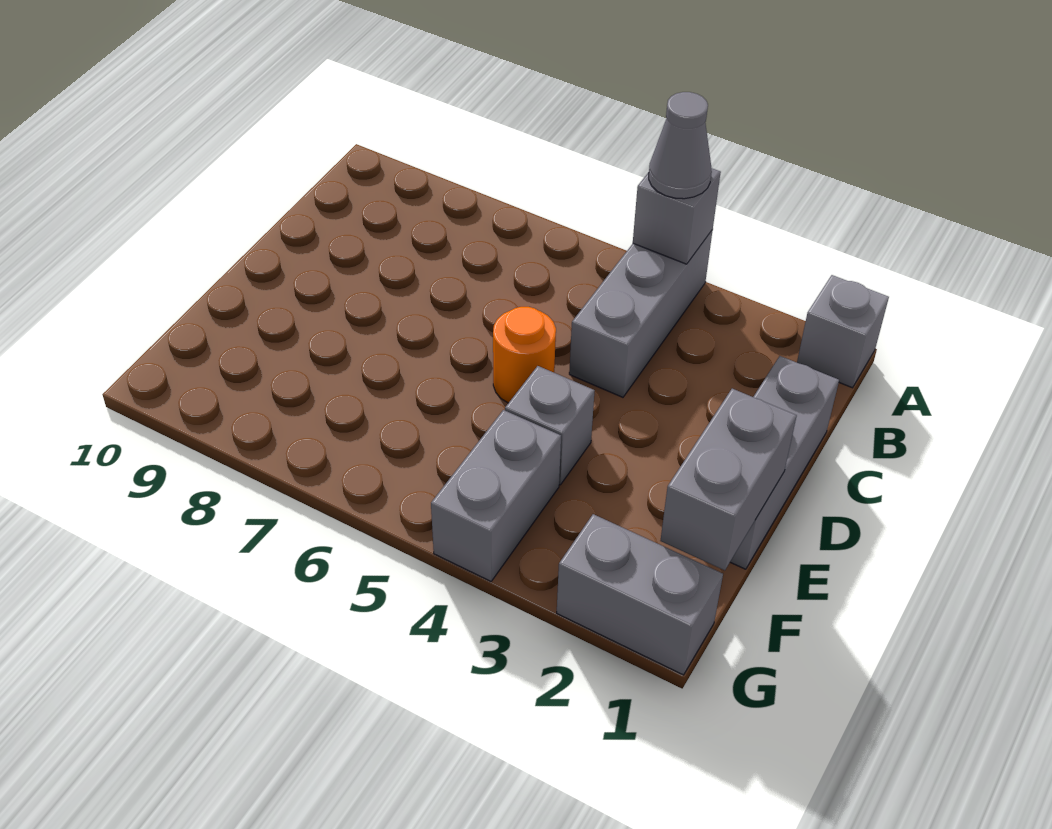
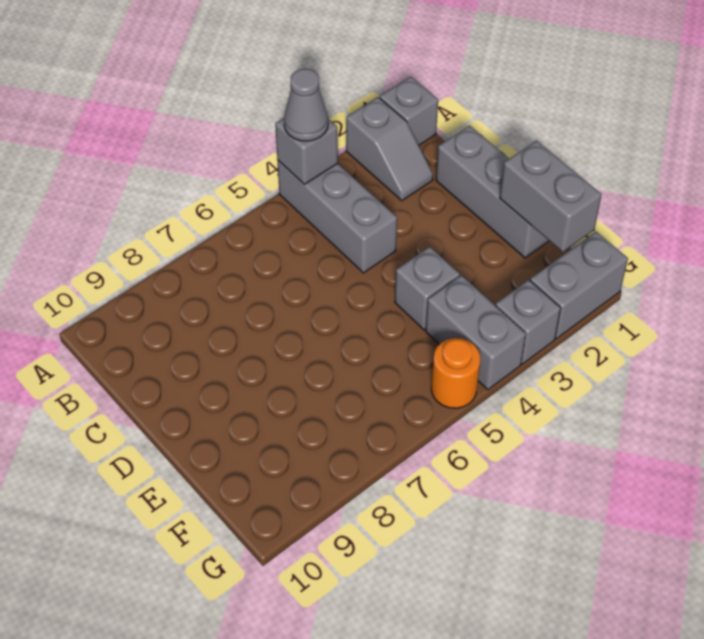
none -> grey 1x2 slope [346,97,433,201]
orange 1x1 round brick [493,307,556,403] -> orange 1x1 round brick moved to [431,338,480,408]
none -> grey 1x1 brick [495,280,561,364]

